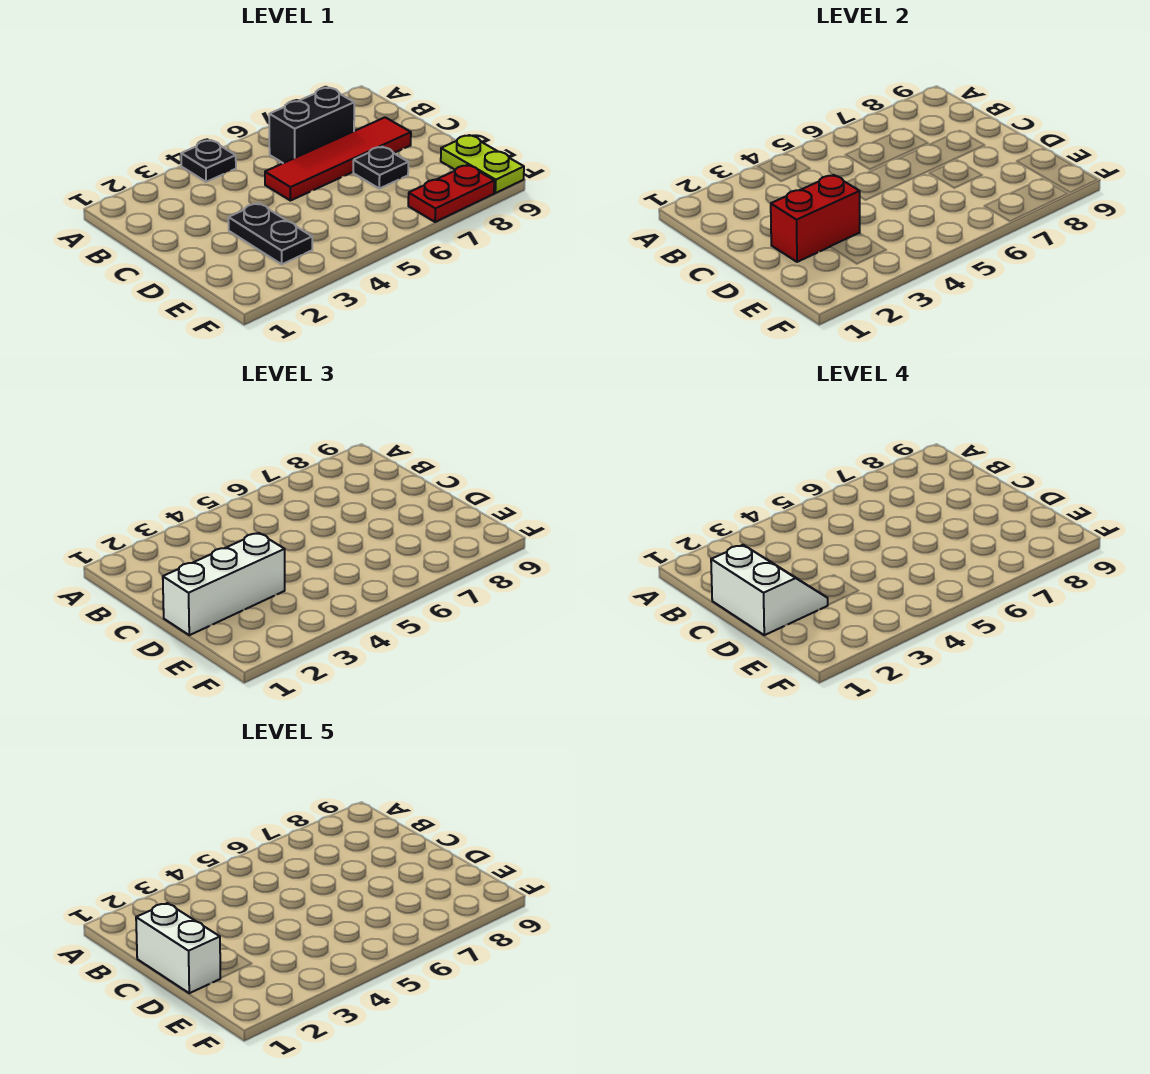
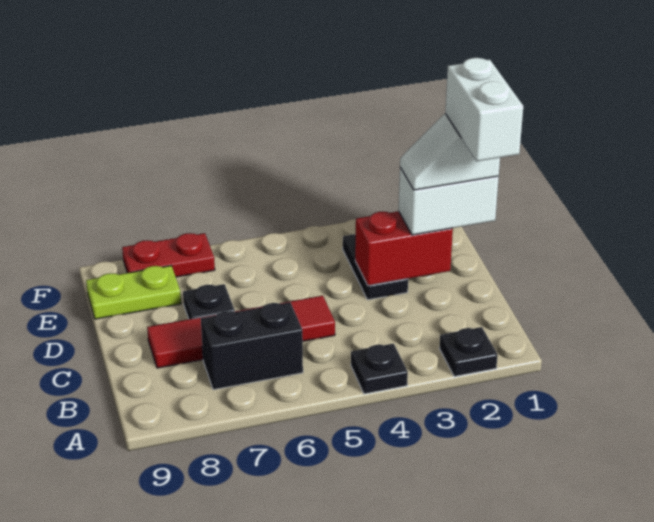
none -> black 1x1 plate [440,327,498,376]
white 2x2 slope [711,545,828,635] -> white 1x2 slope [400,114,500,190]
white 1x3 brick [163,533,285,635] -> white 1x2 brick [399,168,499,235]
lime 1x2 plate [441,135,524,193] -> lime 1x2 plate turned to [86,266,181,319]

